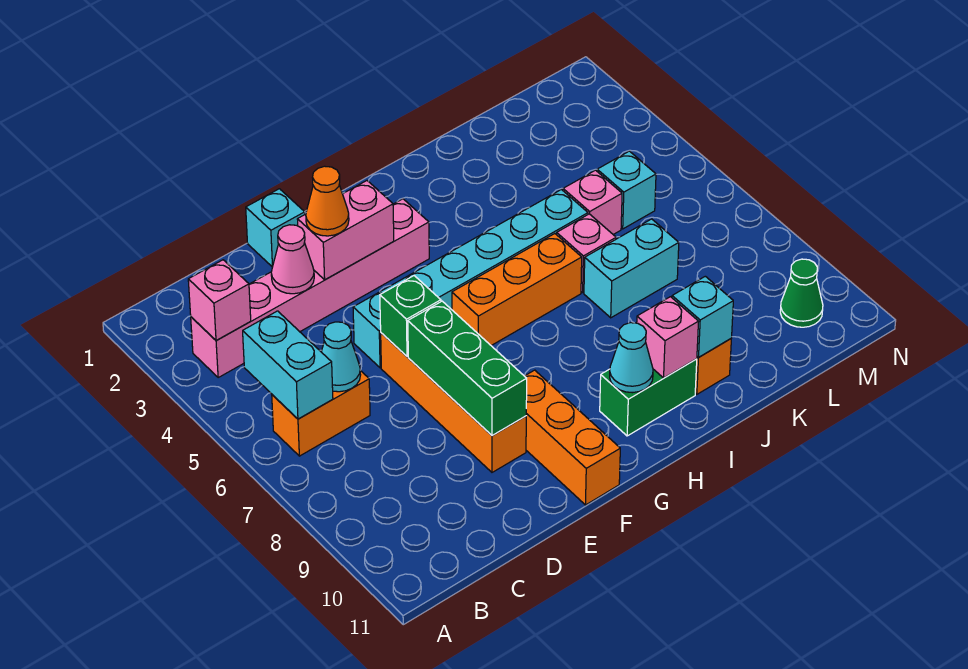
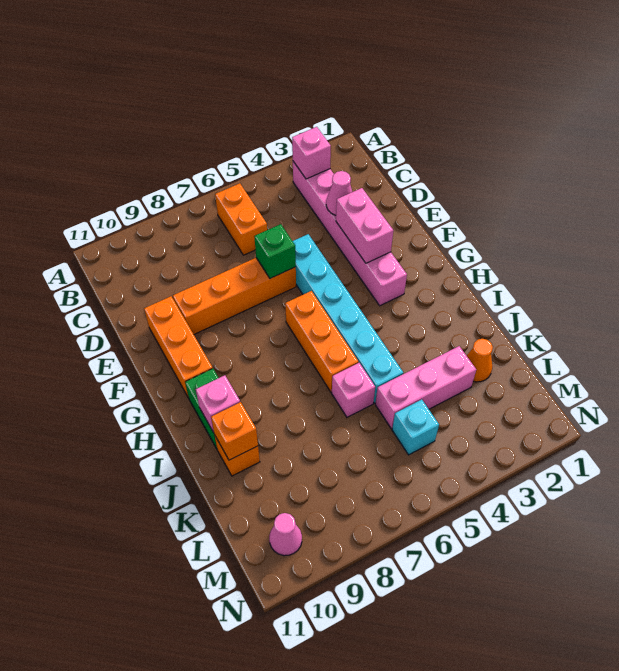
cyan 1x2 brick [243,311,333,419] -> none
cyan 1x1 cone [322,322,360,392] -> none
cyan 1x1 brick [246,189,305,267] -> none
orange 1x1 cone [306,166,349,236] -> orange 1x1 cone moved to [467,339,493,382]
green 1x3 brick [408,301,527,435] -> none
orange 1x3 brick [525,370,620,505] -> orange 1x3 brick turned to [144,296,213,398]
cyan 1x1 cone [610,323,653,393] -> none
cyan 1x2 brick [584,219,679,318] -> none
cyan 1x1 brick [672,276,733,358] -> orange 1x1 brick [211,402,258,460]
pink 1x1 brick [563,170,622,234] -> pink 1x3 brick [375,346,476,429]
green 1x1 cone [780,259,823,327] -> pink 1x1 cone [269,513,302,556]

